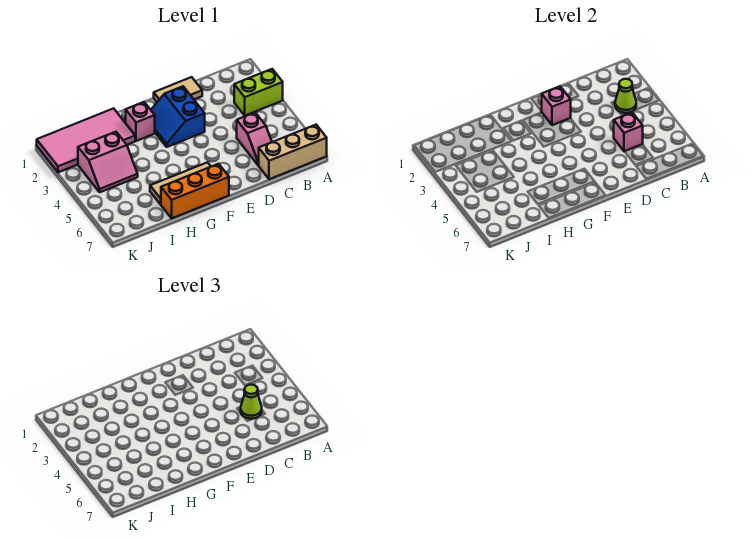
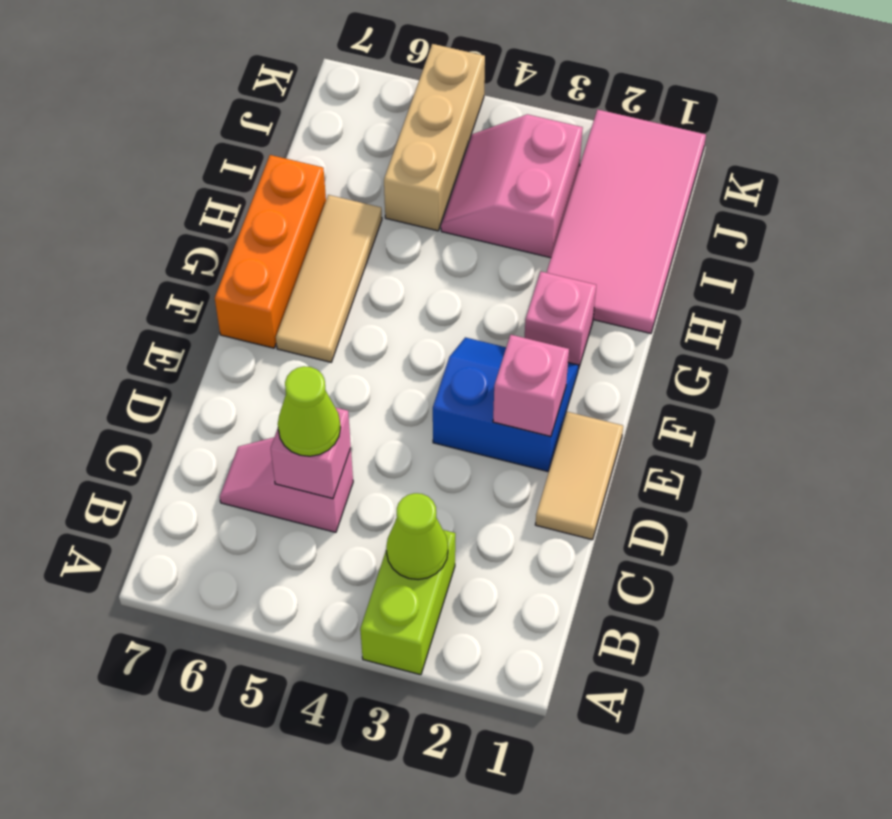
tan 1x3 brick [259,125,327,179] -> tan 1x3 brick moved to [384,44,485,231]

